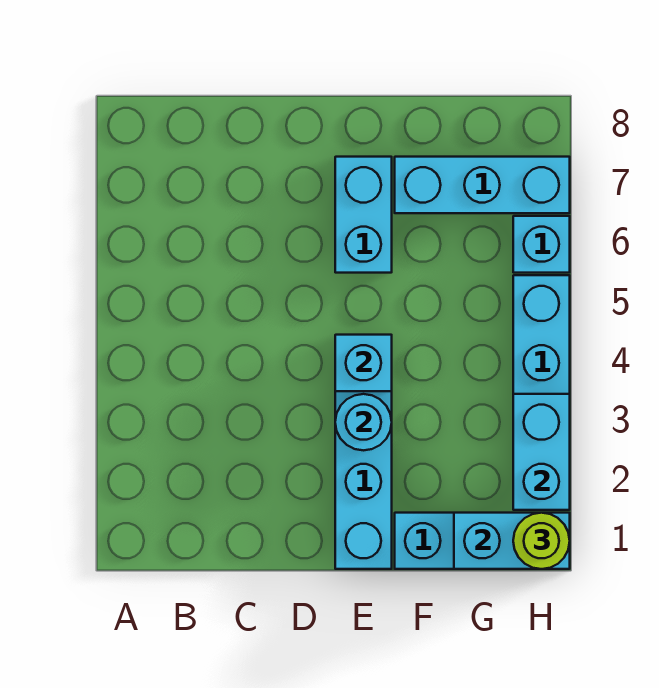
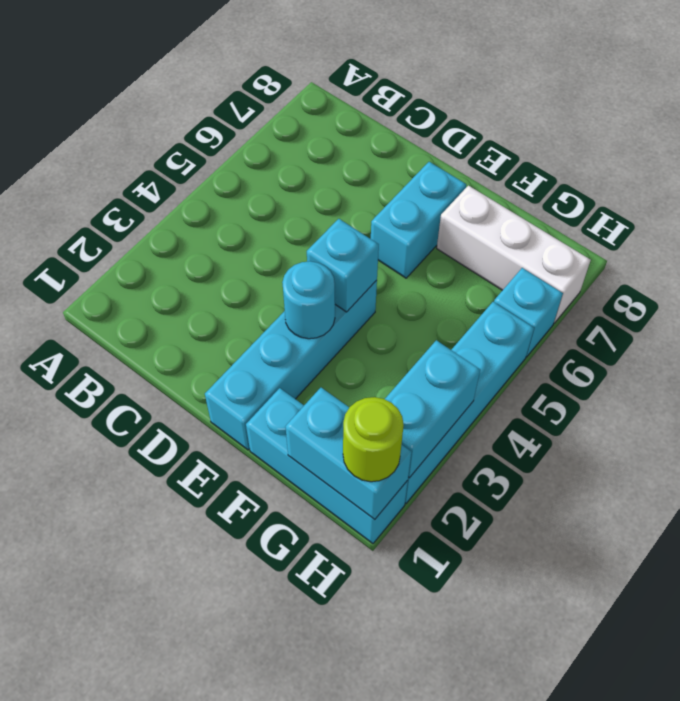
cyan 1x3 brick [395,157,570,213] -> white 1x3 brick [437,186,591,323]

